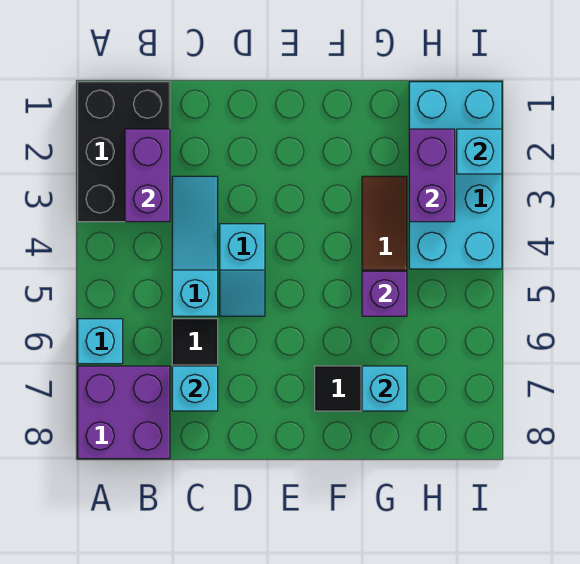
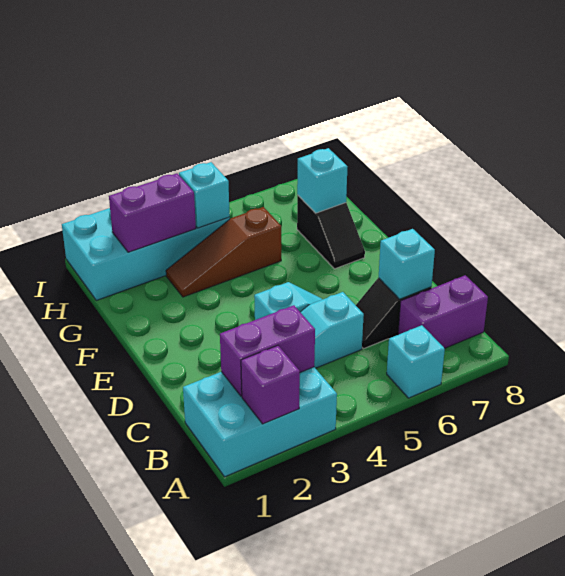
black 2x3 brick [78,82,170,222] -> cyan 2x3 brick [183,367,337,477]
purple 2x2 brick [78,366,170,459] -> purple 1x2 brick [398,275,488,348]
purple 1x1 brick [362,271,407,316] -> purple 1x1 brick moved to [241,346,300,424]
cyan 1x1 brick [457,129,502,174] -> cyan 1x1 brick moved to [179,162,230,228]

